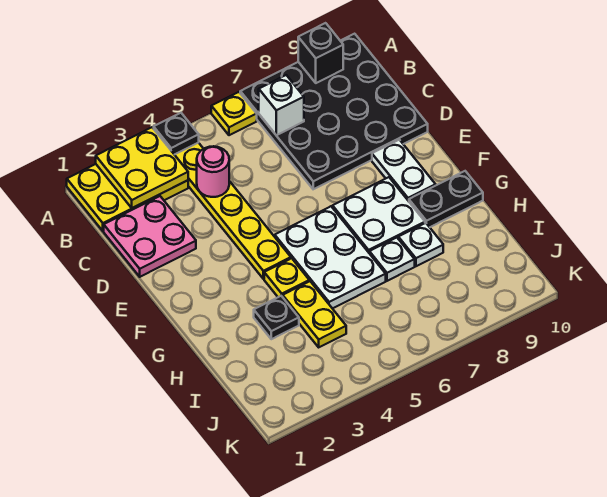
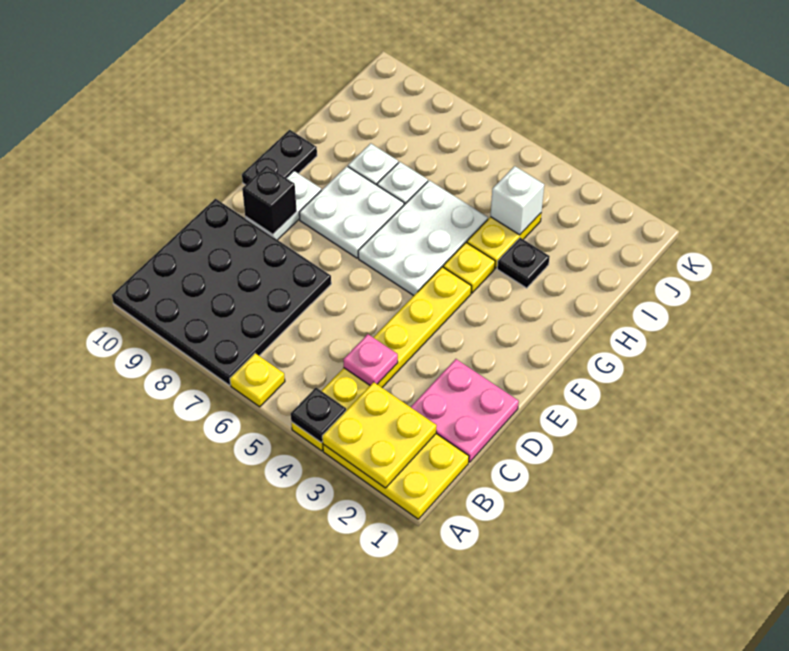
black 1x1 brick [298,23,343,83] -> black 1x1 brick moved to [242,166,297,234]
white 1x1 brick [259,75,304,135] -> white 1x1 brick moved to [490,166,544,235]
pink 1x1 round brick [197,146,229,197] -> pink 1x1 plate [343,334,398,385]
black 1x2 plate [409,171,483,227] -> black 1x2 plate turned to [242,130,317,185]

